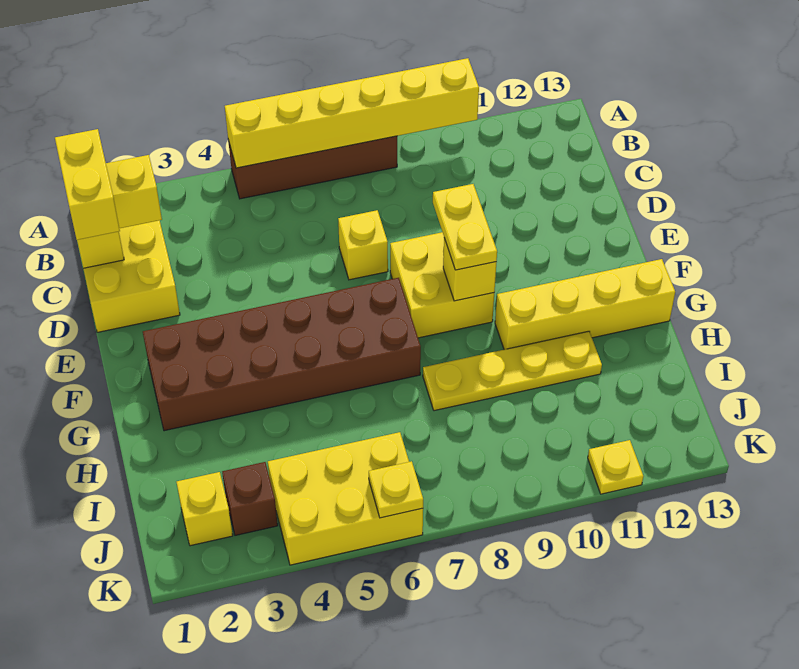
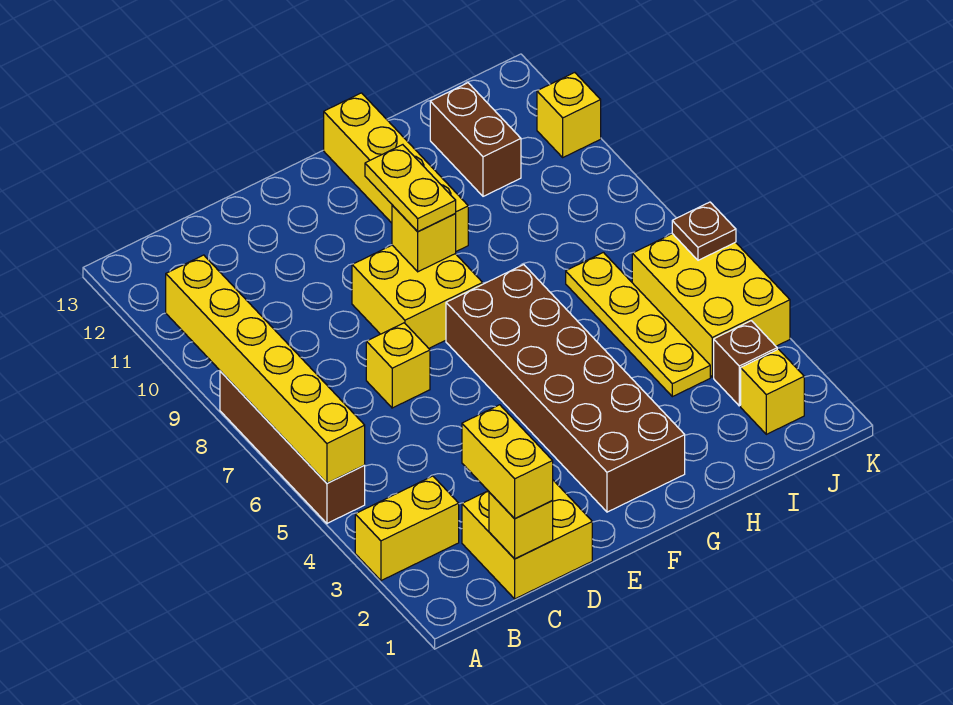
yellow 1x2 brick [55,129,120,240] -> yellow 1x2 brick moved to [355,476,459,581]
yellow 1x2 plate [433,184,497,270] -> yellow 1x2 plate turned to [365,145,456,232]
yellow 1x4 plate [423,331,602,411] -> yellow 1x4 plate moved to [566,252,710,397]
none -> brown 1x2 brick [430,83,521,196]
yellow 1x1 plate [369,461,423,518] -> brown 1x1 plate [672,202,736,260]
yellow 1x1 plate [588,440,643,494] -> yellow 1x1 brick [537,73,601,157]

